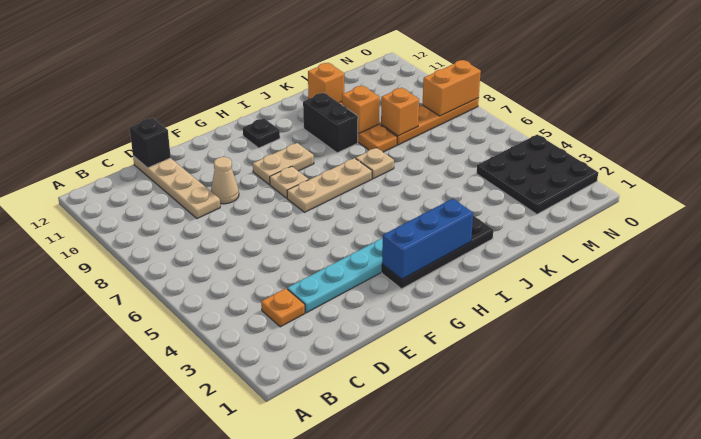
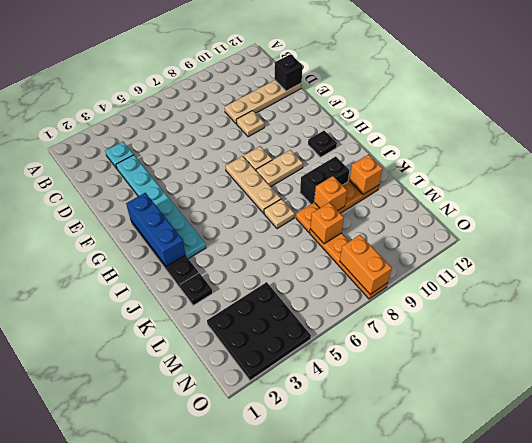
orange 1x1 plate [261,289,305,327] -> cyan 1x1 plate [105,141,134,169]
tan 1x1 cone [211,157,239,204] -> tan 1x1 plate [236,111,264,137]
tan 1x2 plate [253,143,314,185] -> tan 1x2 plate turned to [256,150,303,187]
none -> black 1x1 plate [180,273,213,306]

